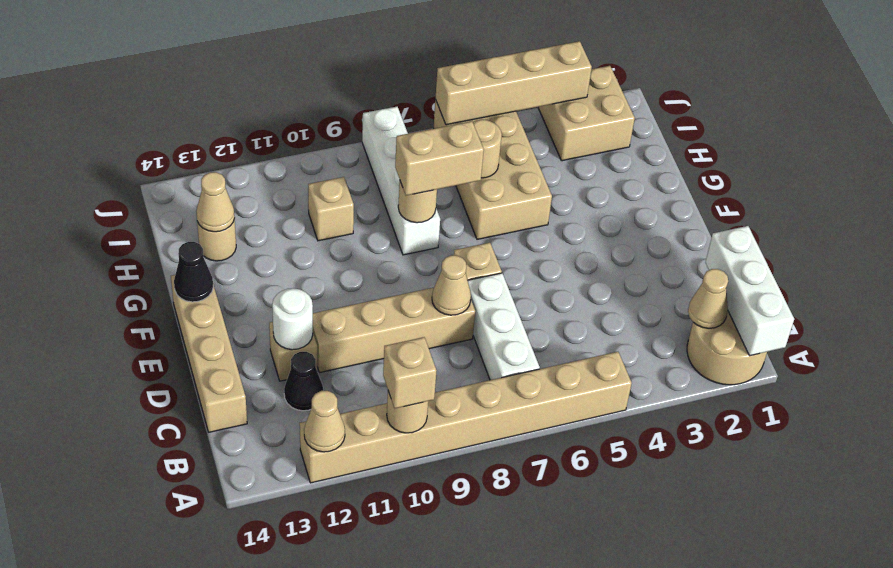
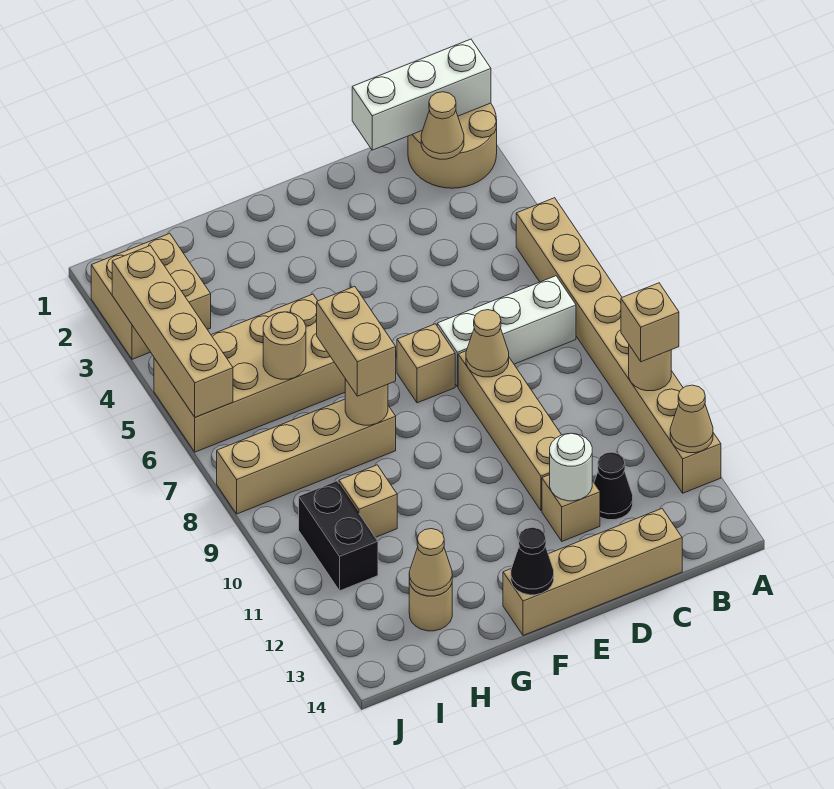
white 1x4 brick [362,107,440,255] -> tan 1x4 brick [217,399,396,514]
none -> black 1x2 brick [299,481,378,591]

